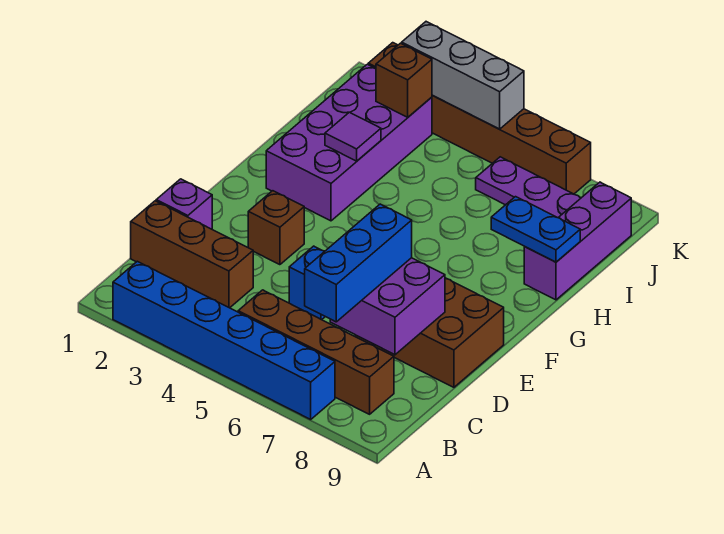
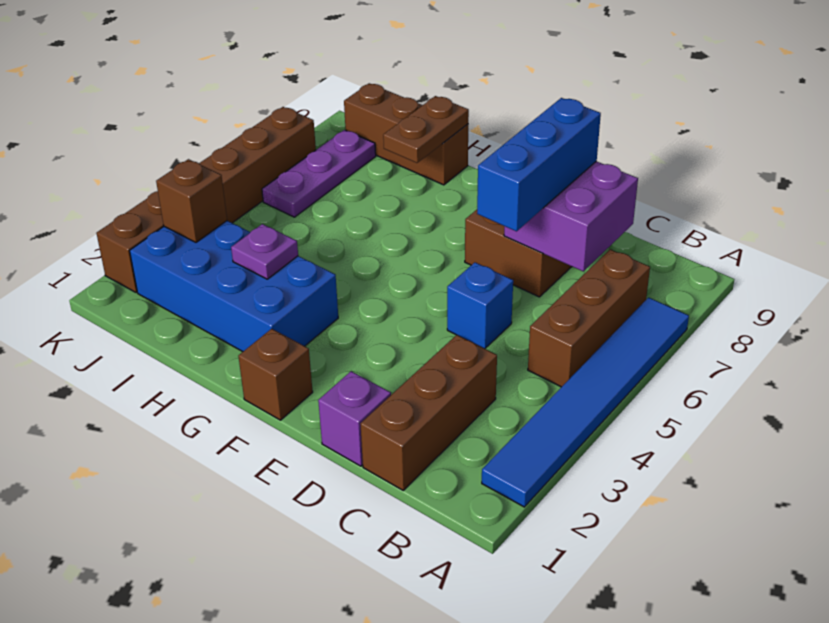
blue 1x6 brick [113,261,335,419] -> blue 1x6 tile [482,297,689,507]
brown 1x4 brick [238,290,394,414] -> brown 1x3 brick [528,249,650,387]
blue 1x3 brick [305,204,412,322] -> blue 1x3 brick turned to [477,98,601,231]
brown 1x1 brick [248,191,304,265] -> brown 1x1 brick moved to [238,329,313,420]
purple 2x4 brick [266,64,432,221] -> blue 2x4 brick [130,221,338,352]
purple 1x1 tile [325,112,381,161] -> purple 1x1 plate [231,224,298,279]
blue 1x2 plate [491,197,580,262] -> brown 1x2 plate [383,96,469,163]
purple 1x3 brick [524,182,631,300] -> brown 1x3 brick [344,83,468,185]
grey 1x3 brick [402,22,524,129] -> none

